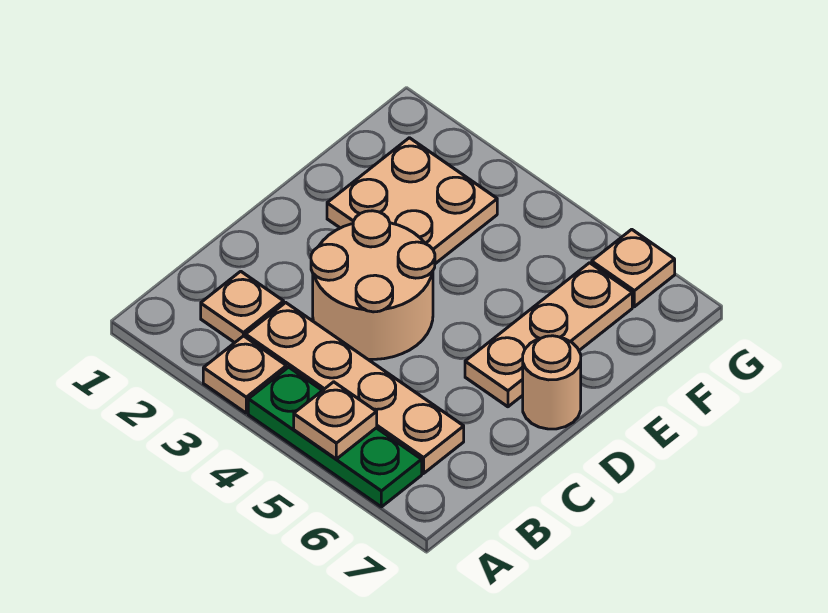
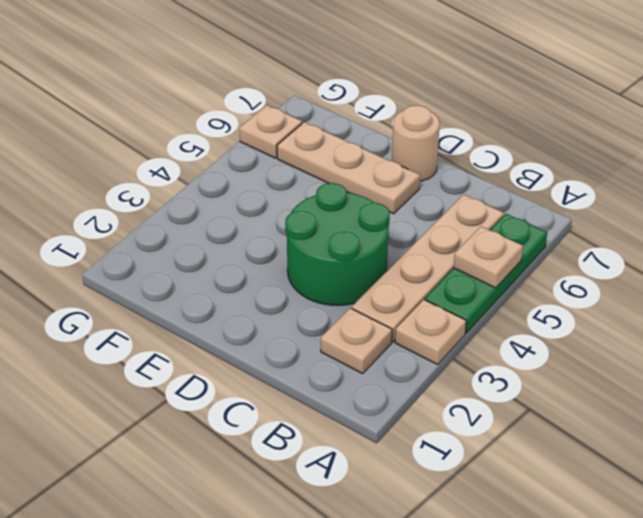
tan 2x2 round brick [311,211,435,359] -> green 2x2 round brick [285,183,390,306]
tan 2x2 plate [327,138,497,264] -> none

